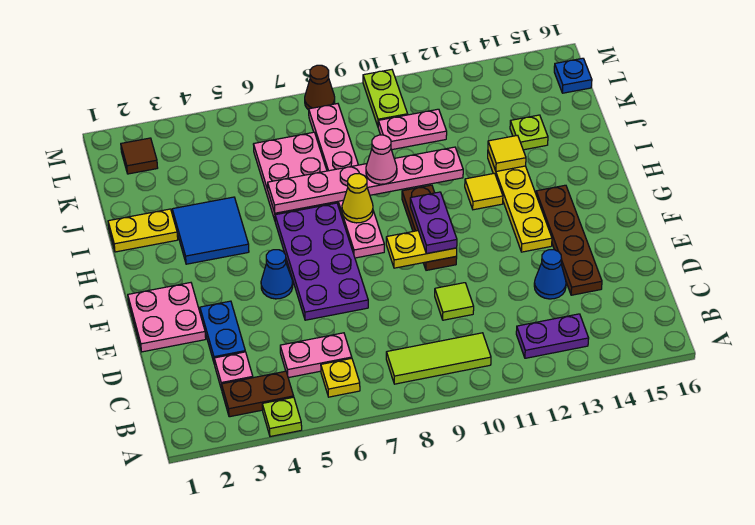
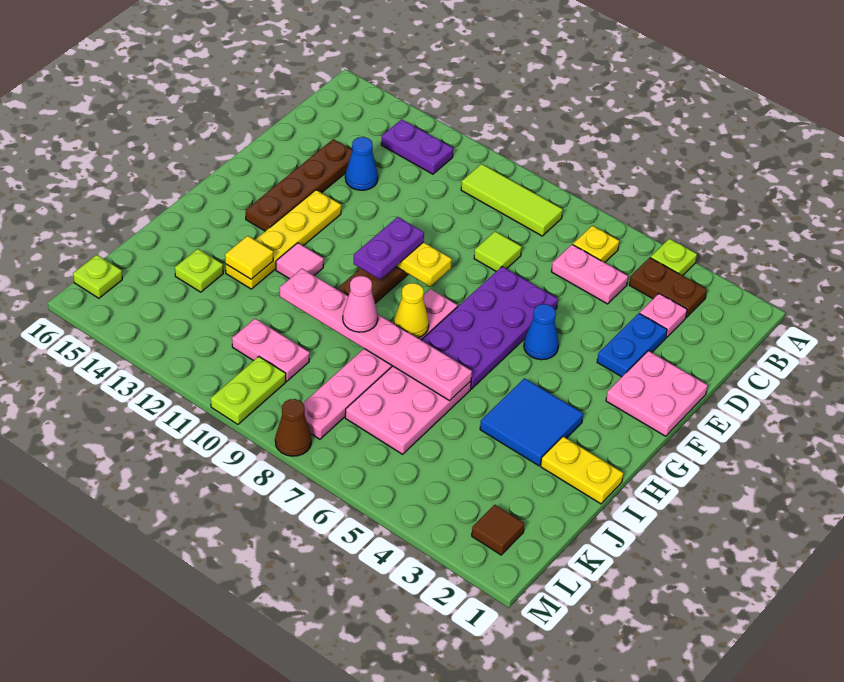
lime 1x1 tile [435,283,474,320] -> lime 1x1 tile moved to [474,231,522,271]
yellow 1x1 tile [465,173,503,210] -> pink 1x1 tile [276,243,324,279]
blue 1x1 plate [554,58,592,93] -> lime 1x1 plate [73,255,122,298]

